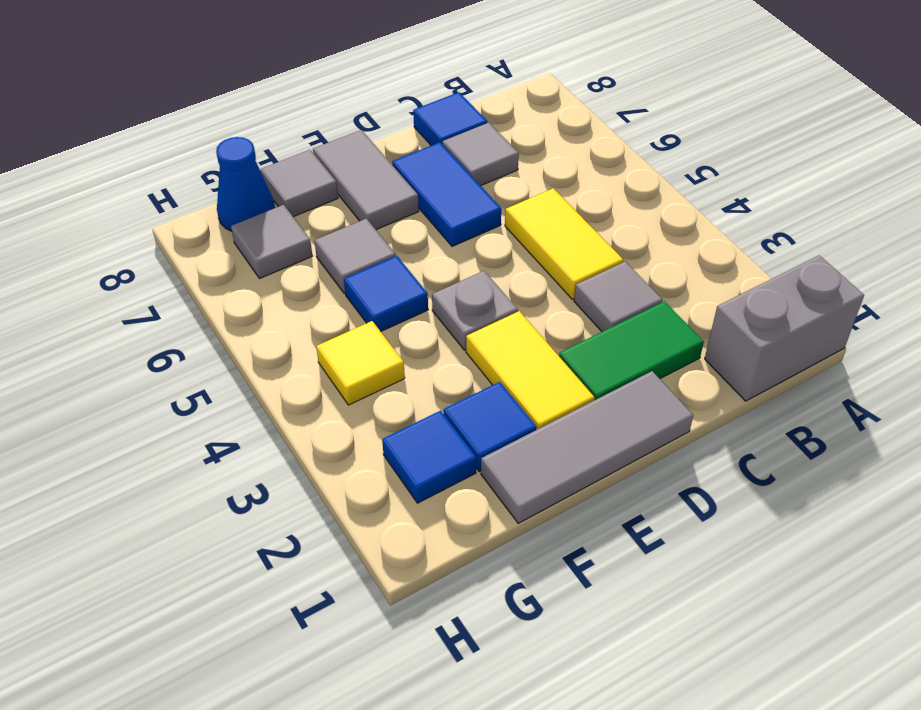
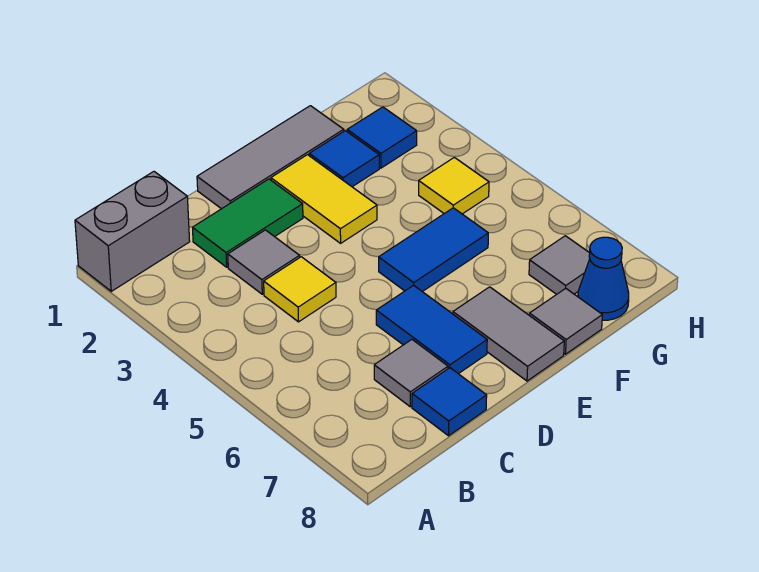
yellow 1x2 tile [505,188,623,299] -> yellow 1x1 tile [264,257,336,322]
grey 1x1 plate [432,271,518,350] -> none
blue 1x1 tile [344,256,428,331] -> blue 1x2 tile [379,208,488,292]
grey 1x1 tile [314,219,396,293] -> none

